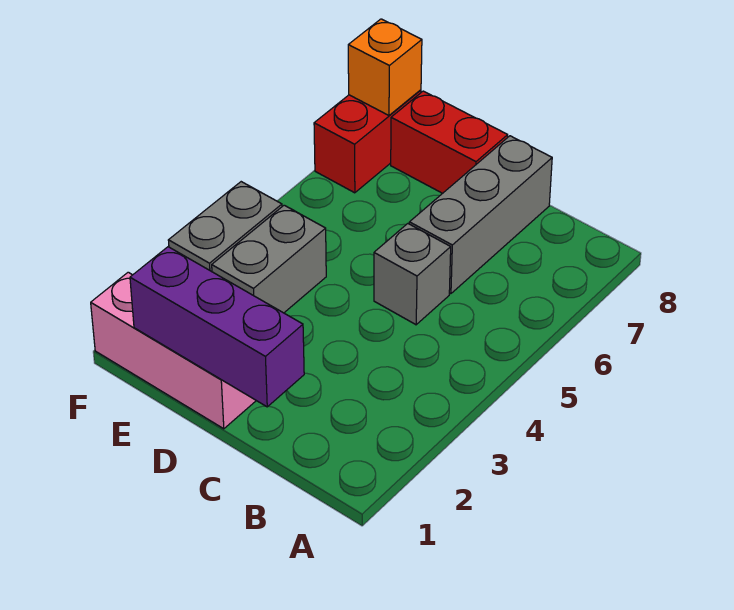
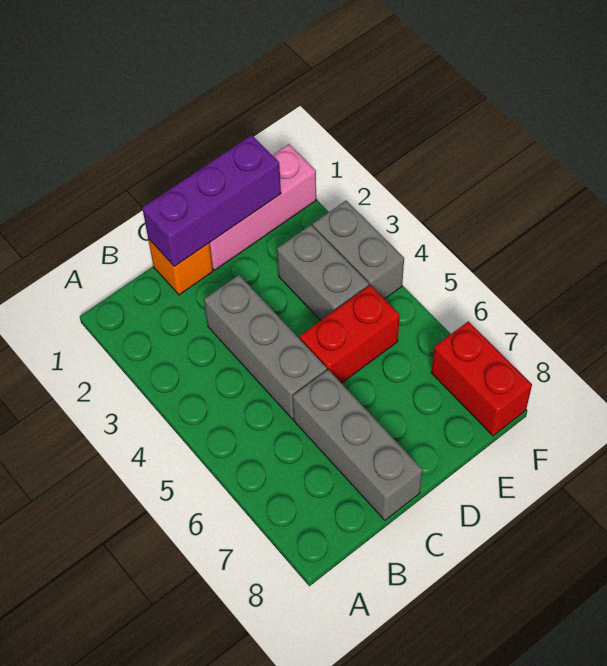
grey 1x1 brick [374,224,451,325] -> grey 1x3 brick [204,275,327,419]
red 1x2 brick [391,91,508,193] -> red 1x2 brick moved to [300,285,400,383]
orange 1x1 brick [348,19,422,115] -> orange 1x1 brick moved to [148,239,213,295]

